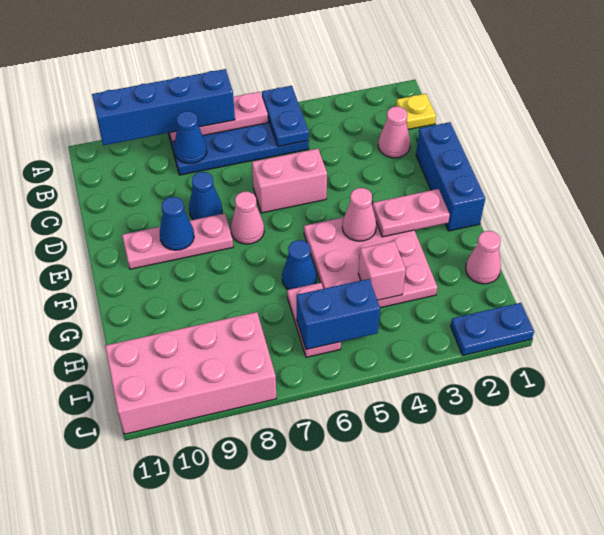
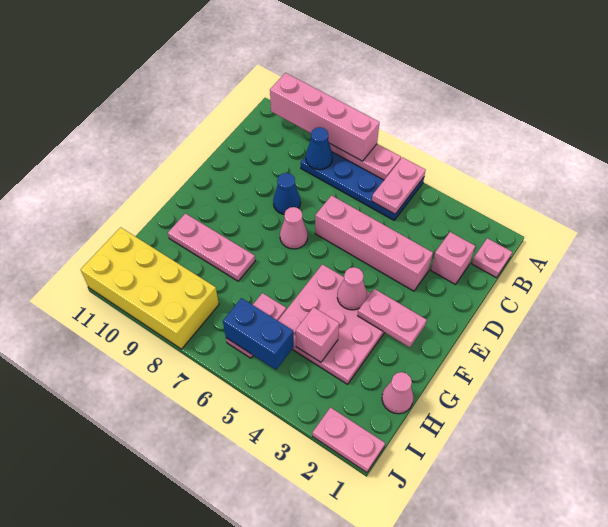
blue 1x2 plate [262,86,309,147] -> pink 1x2 plate [372,157,426,214]
blue 1x4 brick [92,69,235,145] -> pink 1x4 brick [270,73,380,161]
yellow 1x1 plate [396,94,436,129] -> pink 1x1 plate [472,238,512,278]
pink 1x1 cone [378,107,410,158] -> pink 1x1 brick [431,232,475,285]
blue 1x3 brick [416,122,485,231] -> none
pink 1x2 brick [252,149,327,213] -> pink 1x4 brick [315,195,433,291]
pink 1x3 plate [122,213,233,269] -> pink 1x3 plate moved to [168,214,255,281]
blue 1x1 cone [160,197,194,250] -> none
blue 1x1 cone [282,240,317,290] -> none
pink 2x4 brick [105,312,277,434] -> yellow 2x4 brick [80,227,219,349]
blue 1x2 plate [451,303,534,355] -> pink 1x2 plate [312,408,385,473]

